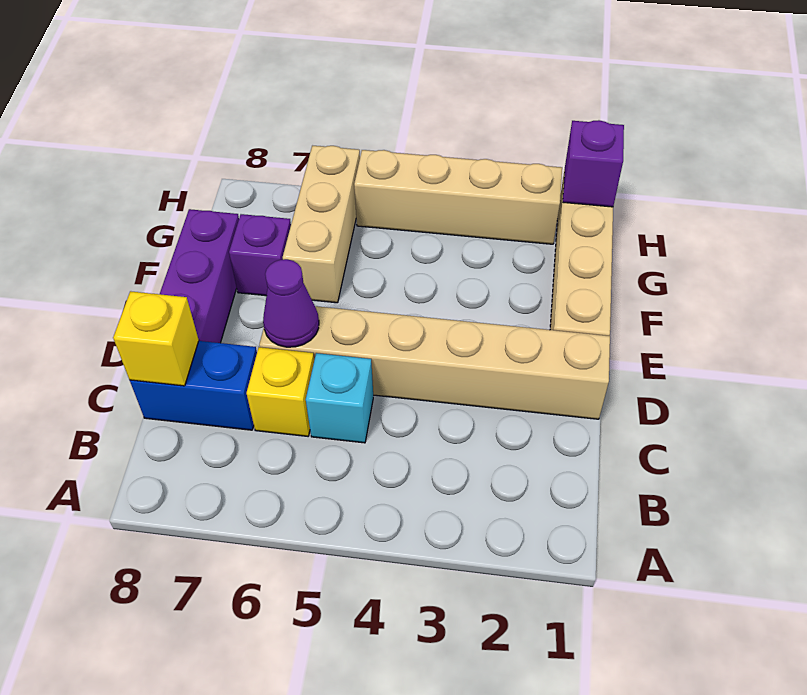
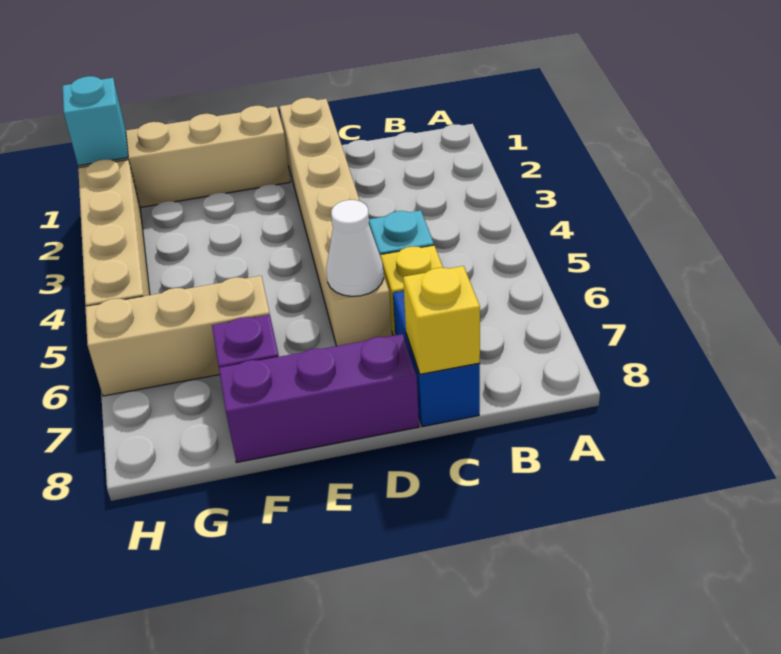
purple 1x1 cone [263,259,319,347] -> white 1x1 cone [326,200,384,296]
purple 1x1 brick [563,120,624,207] -> cyan 1x1 brick [63,76,128,166]

